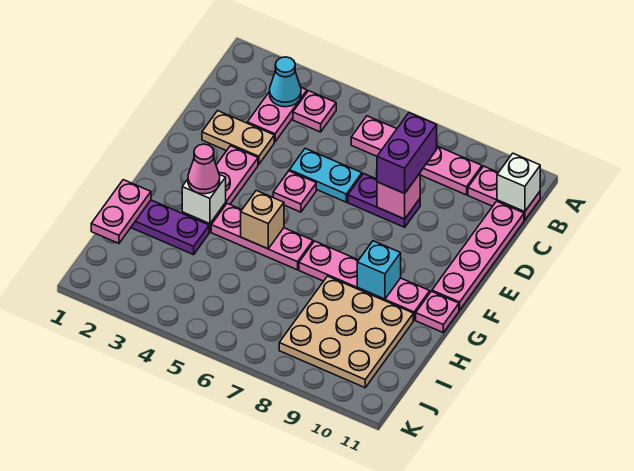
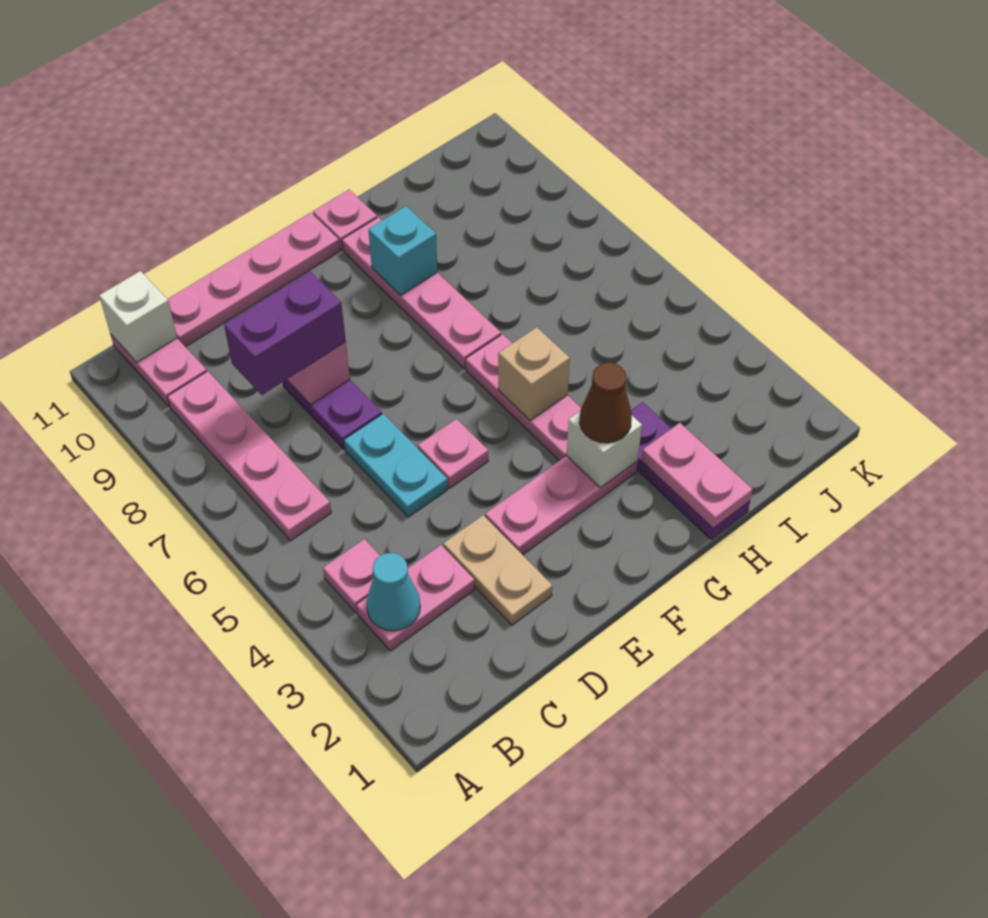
pink 1x1 cone [188,144,220,194] -> brown 1x1 cone [580,363,632,443]
pink 1x2 plate [91,180,151,243] -> pink 1x2 plate turned to [641,423,753,528]
tan 3x3 plate [279,276,413,388] -> none

